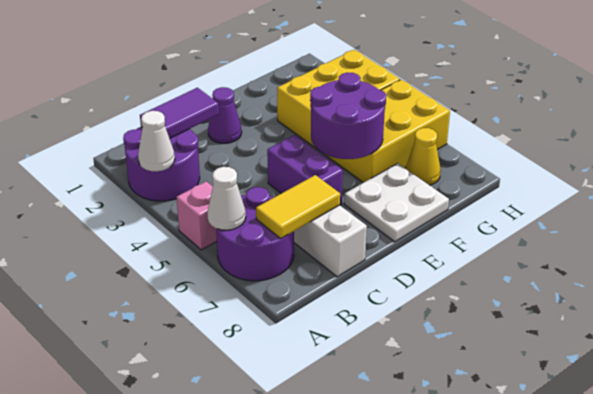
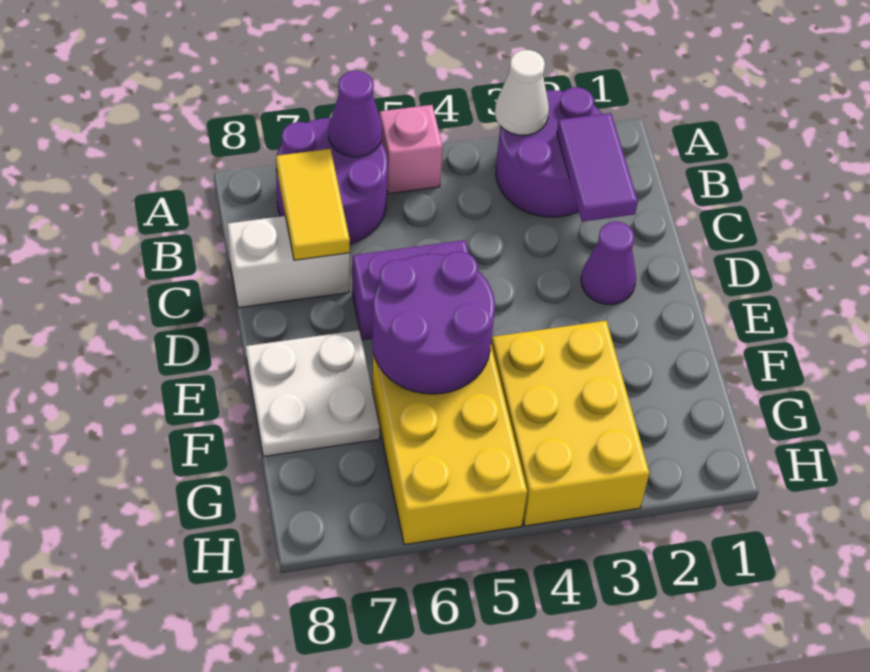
white 1x1 cone [207,167,246,230] -> purple 1x1 cone [329,71,382,157]
yellow 1x1 cone [406,128,440,185] -> none

